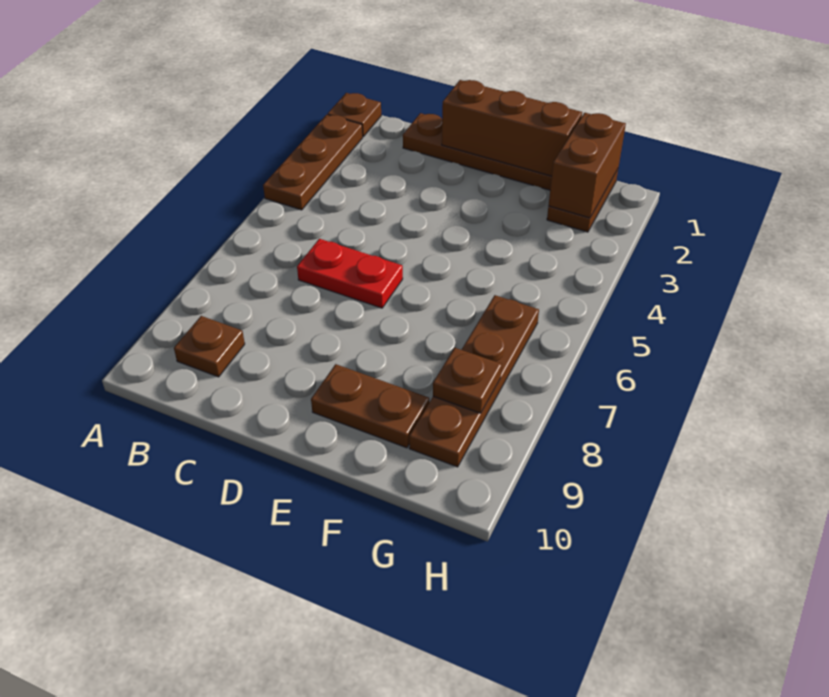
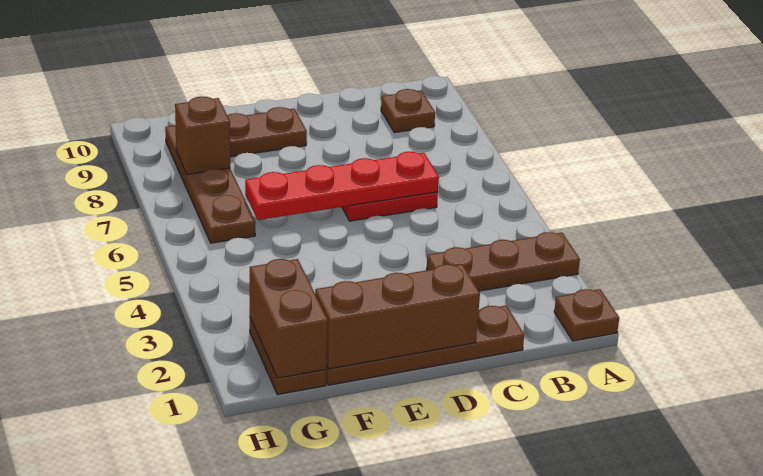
brown 1x3 plate [263,115,363,210] -> brown 1x3 plate turned to [426,232,580,291]
none -> red 1x4 plate [245,152,439,220]
brown 1x1 plate [433,348,502,413] -> brown 1x1 brick [175,96,230,174]

